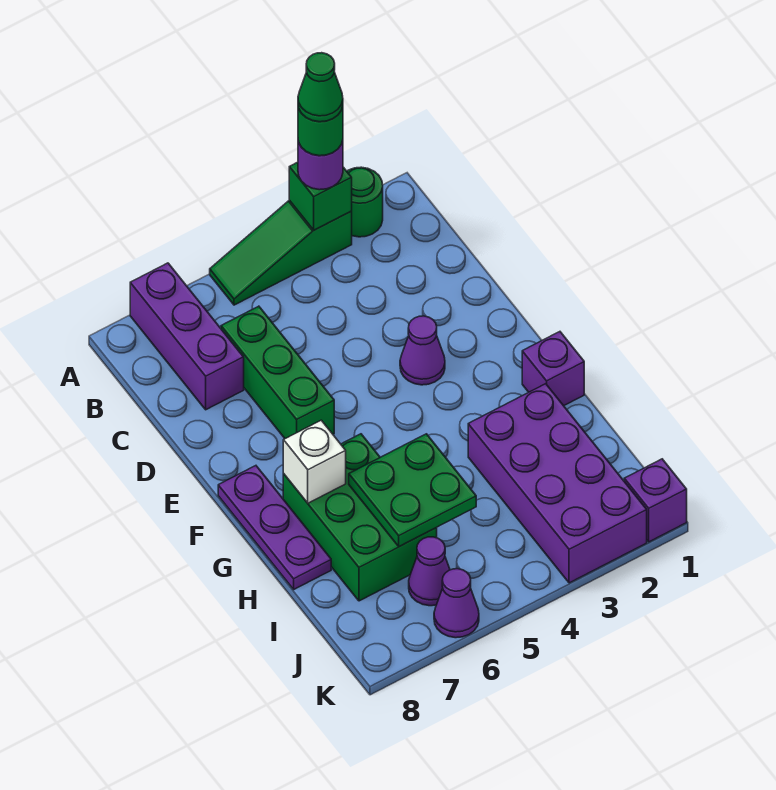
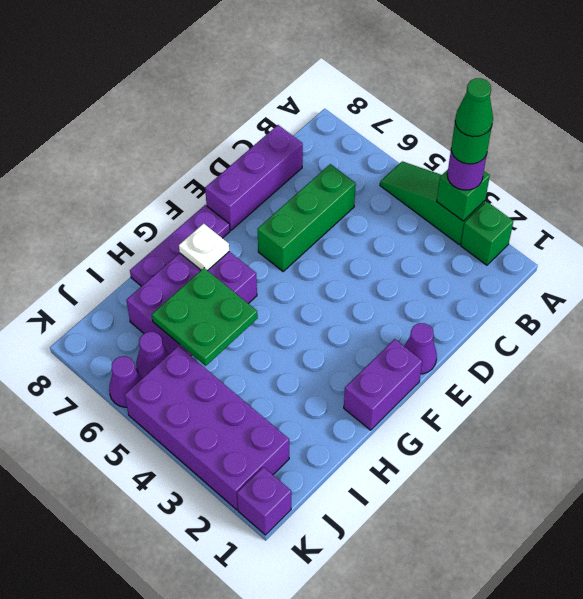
green 1x1 round brick [347,167,383,237] -> green 1x1 brick [461,201,514,265]
purple 1x3 brick [130,263,244,410] -> purple 1x3 brick moved to [205,125,303,230]
purple 1x1 cone [400,316,445,385] -> purple 1x1 cone moved to [404,323,437,374]
purple 1x1 brick [522,332,584,406] -> purple 1x2 brick [344,339,422,430]
green 2x3 brick [283,434,437,601] -> purple 2x3 brick [126,252,257,356]
white 1x1 brick [283,420,346,503] -> white 1x1 plate [179,223,229,271]
purple 2x4 brick [468,384,647,583] -> purple 2x4 brick turned to [125,346,289,510]

